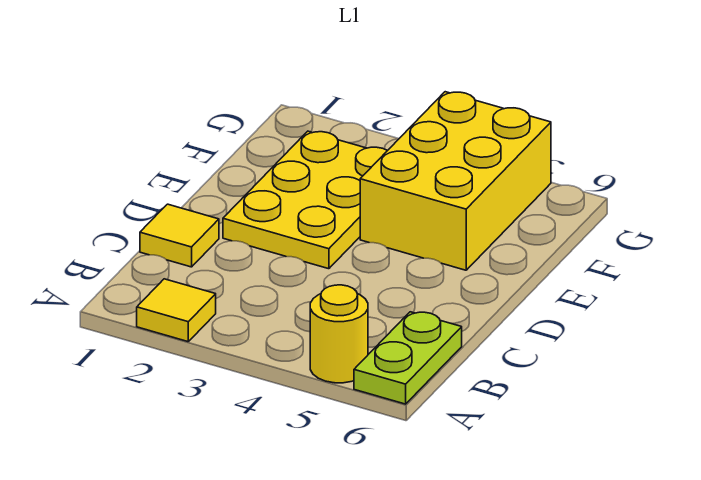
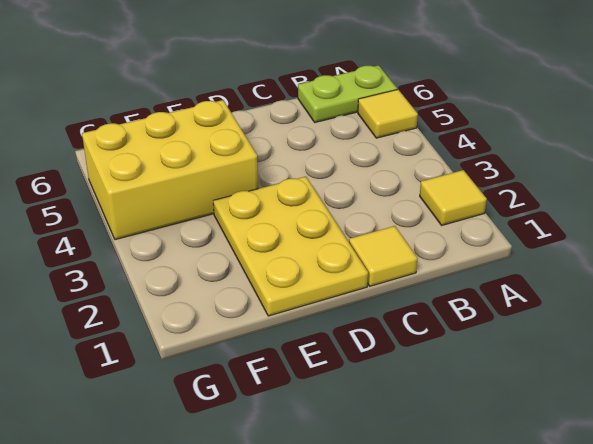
yellow 1x1 round brick [310,285,368,383] -> yellow 1x1 tile [358,89,418,138]
yellow 2x3 plate [223,131,388,269] -> yellow 2x3 plate turned to [213,177,368,316]

